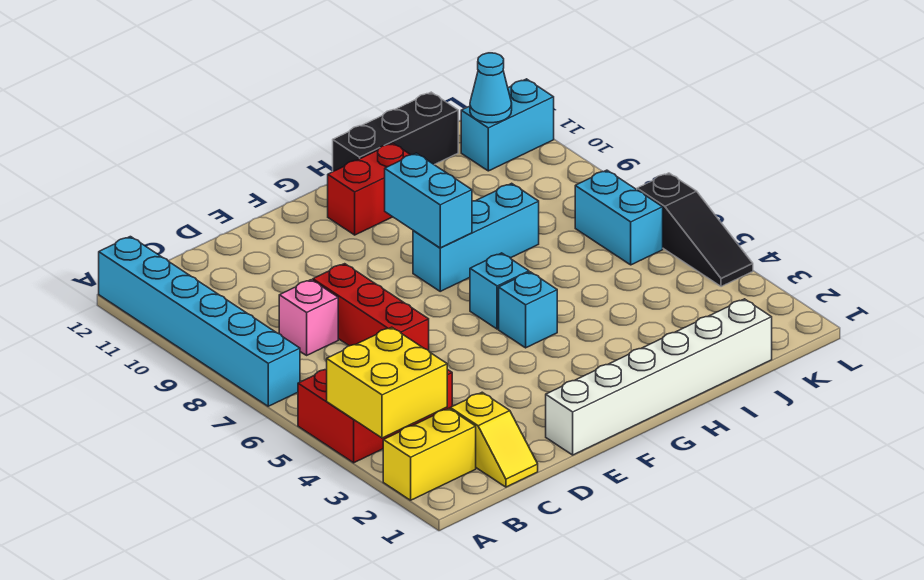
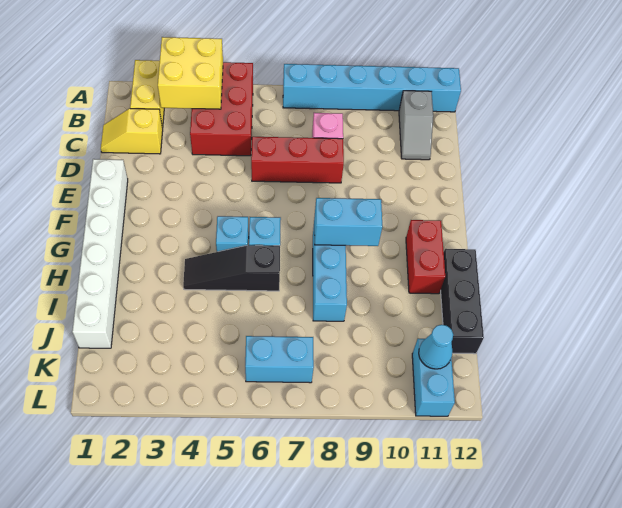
none -> grey 1x2 slope [399,91,433,160]
black 1x3 slope [637,173,753,287] -> black 1x3 slope moved to [183,245,280,291]

